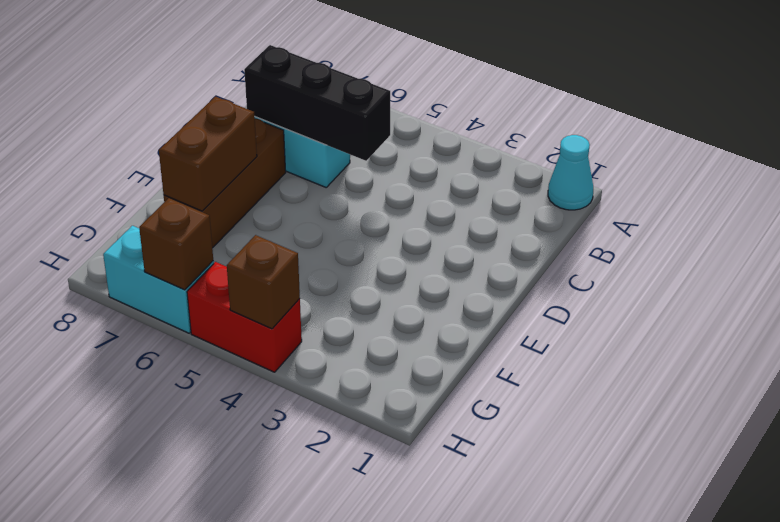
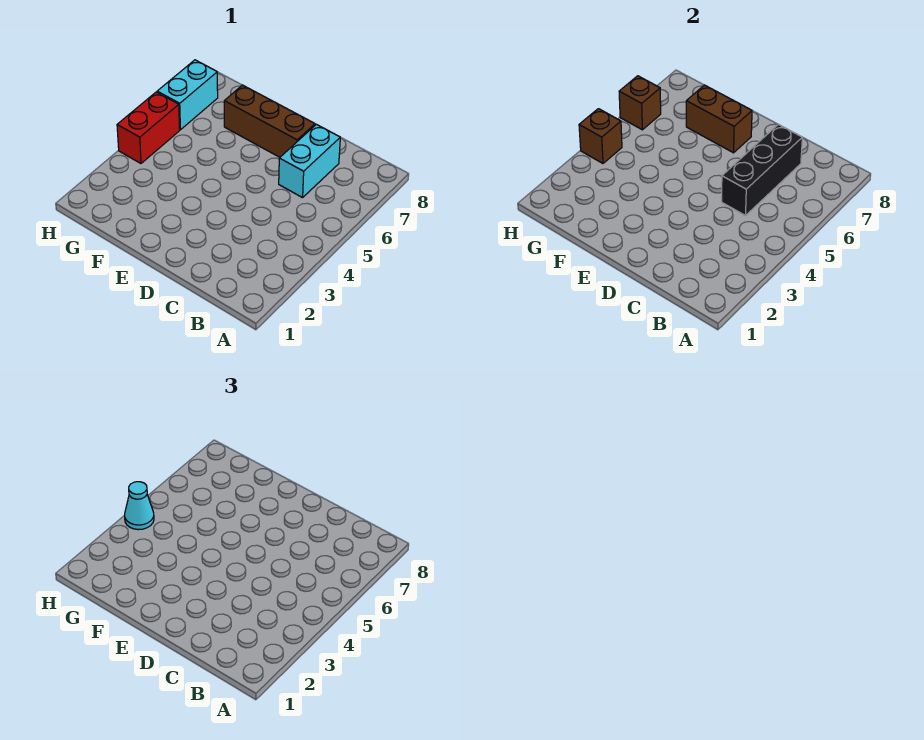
cyan 1x1 cone [548,135,593,210] -> cyan 1x1 cone moved to [125,482,154,530]

